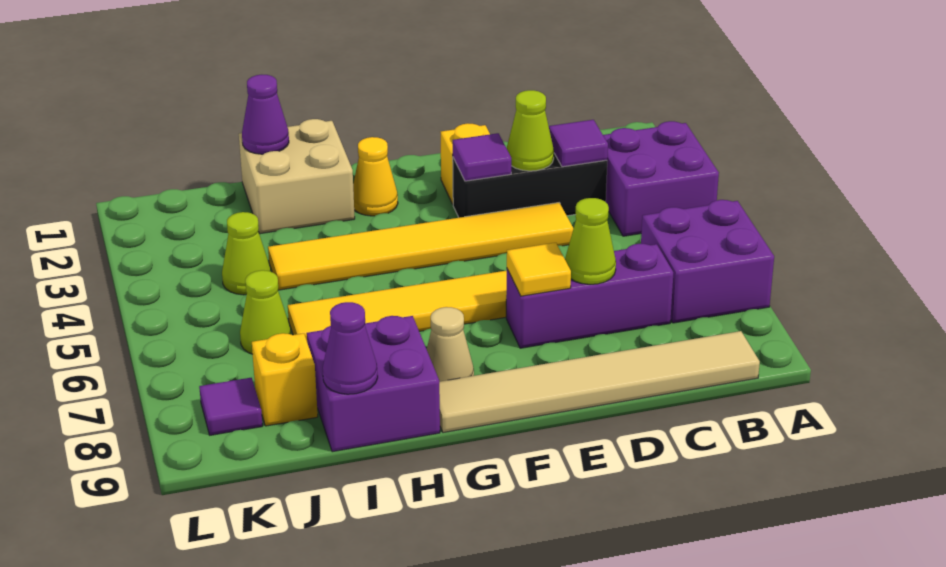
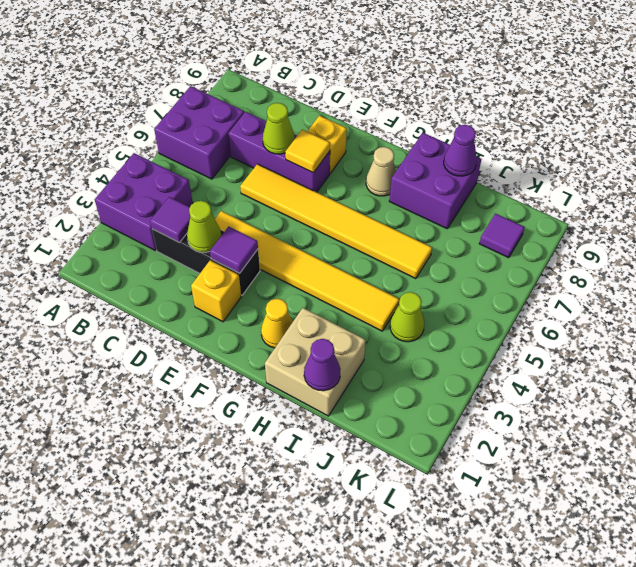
tan 1x6 tile [439,331,760,433] -> none
lime 1x1 cone [240,270,291,354] -> none
yellow 1x1 brick [252,333,318,426] -> yellow 1x1 brick moved to [307,116,347,173]

